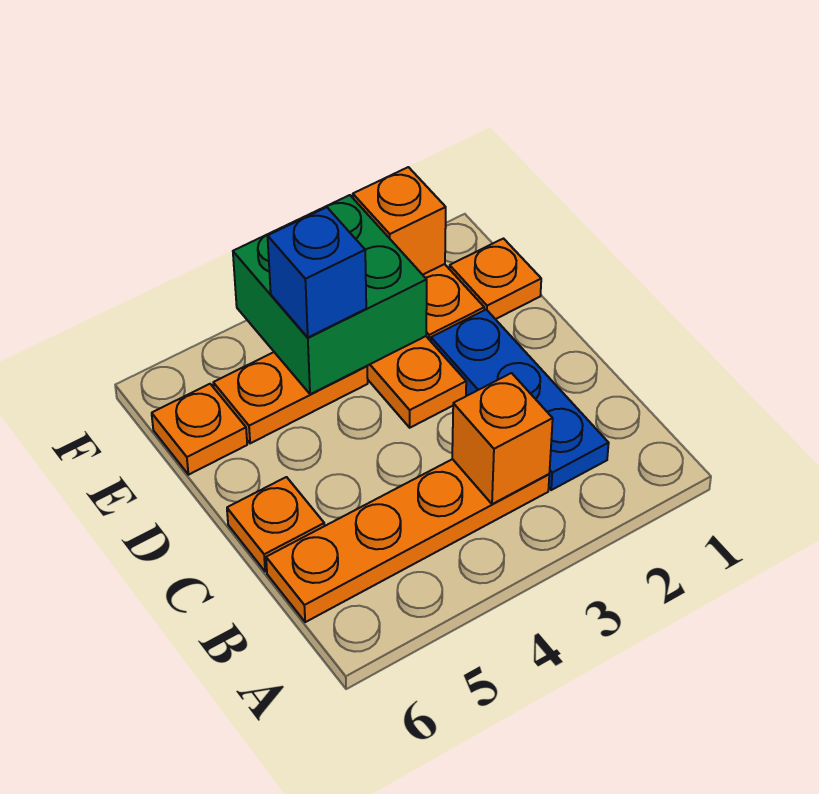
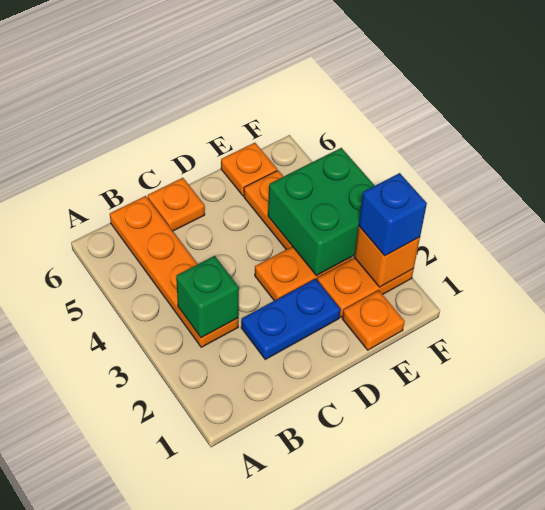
blue 1x3 plate [431,310,609,490] -> blue 1x2 plate [241,279,341,359]
orange 1x1 brick [452,373,553,504] -> green 1x1 brick [176,256,239,338]
blue 1x1 brick [268,207,366,337] -> blue 1x1 brick moved to [359,173,427,256]

